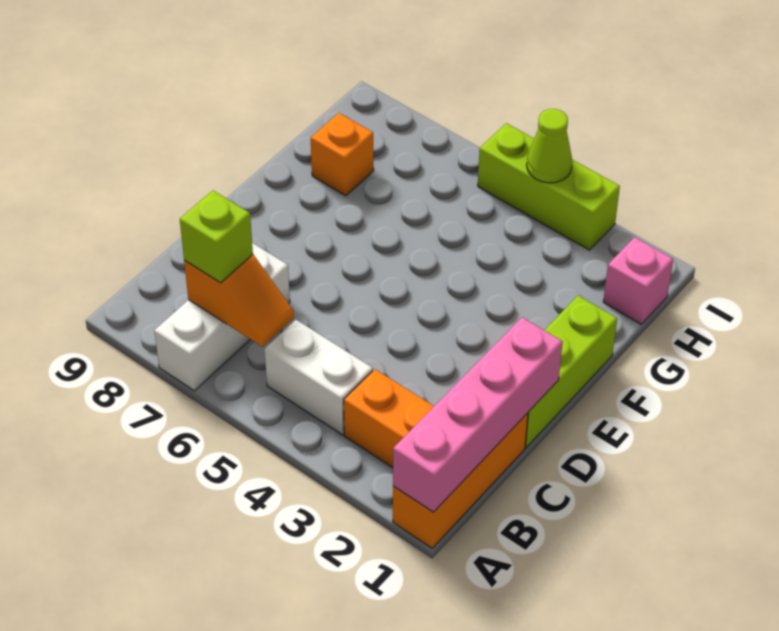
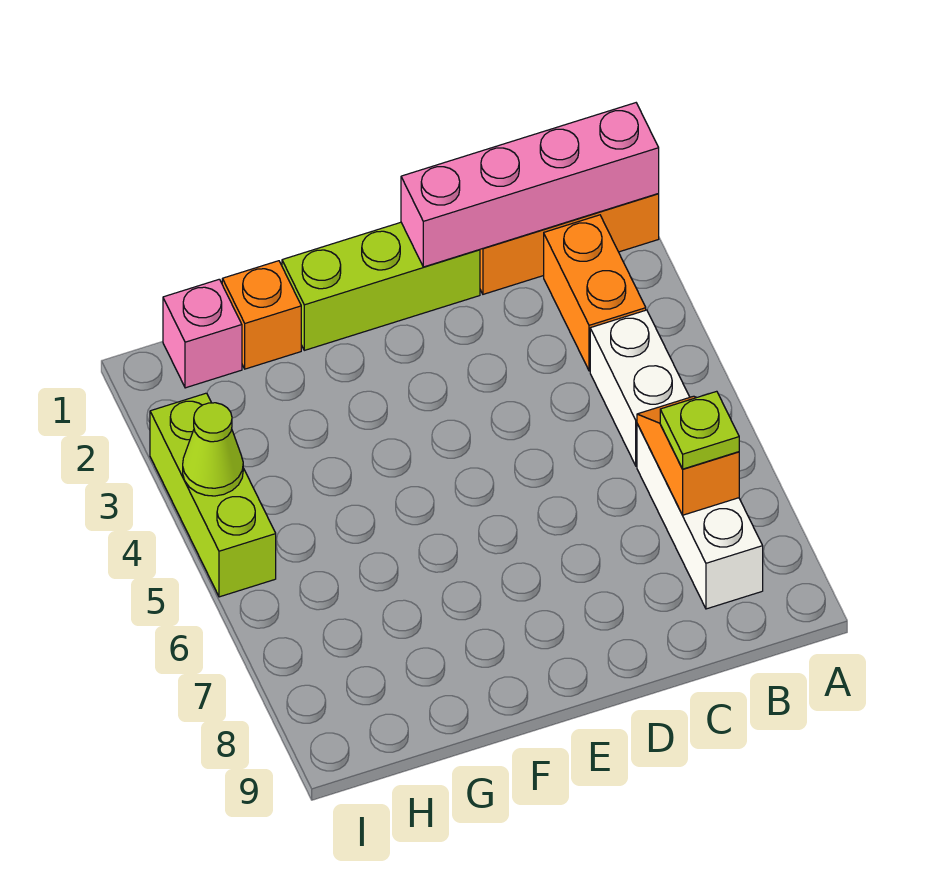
white 1x3 brick [154,243,290,391] -> white 1x3 brick turned to [637,424,763,609]
lime 1x1 brick [180,190,253,283] -> lime 1x1 plate [660,391,739,469]
orange 1x1 brick [311,113,374,196] -> orange 1x1 brick moved to [222,261,301,369]

